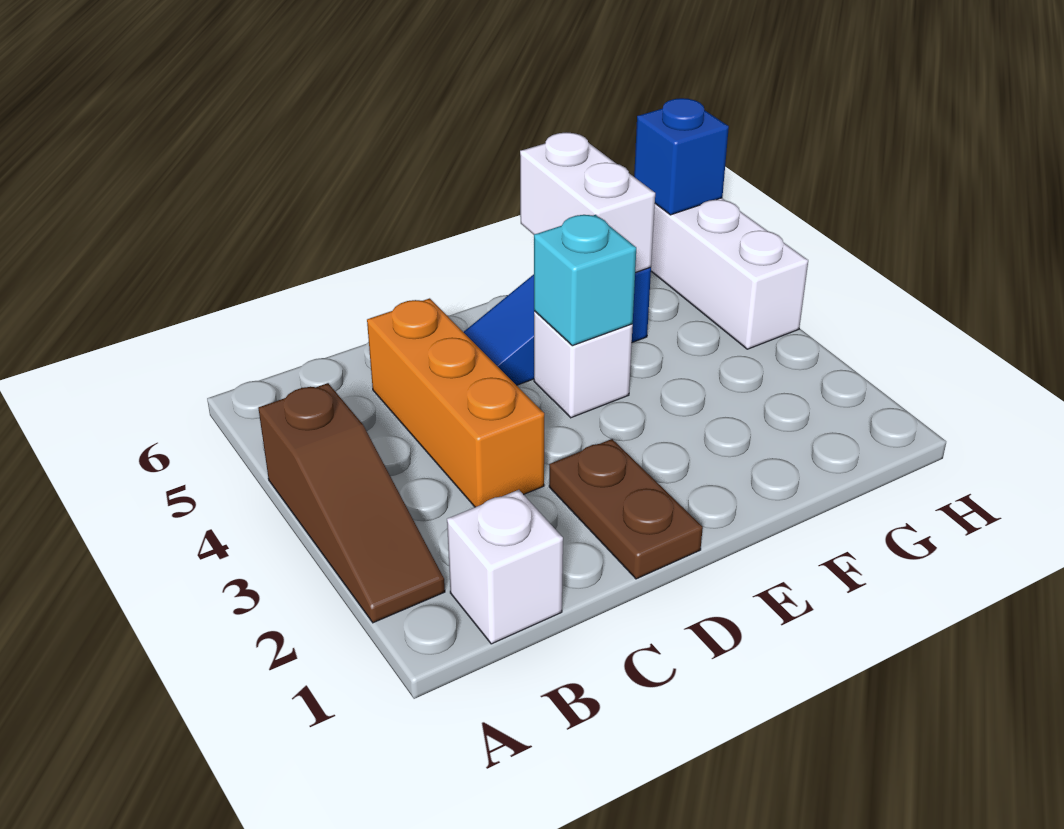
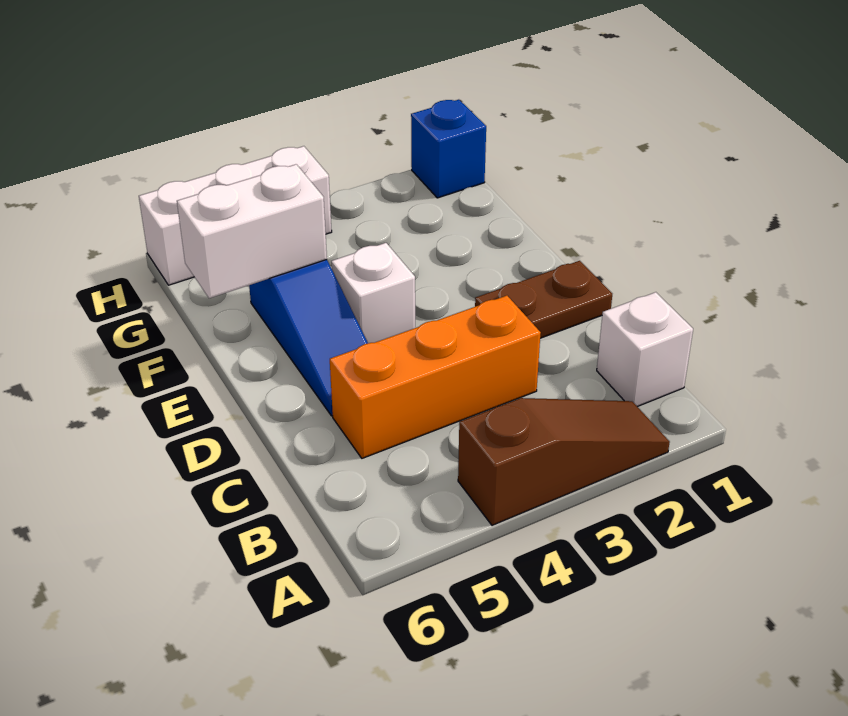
cyan 1x1 brick [534,215,636,346] -> none
blue 1x1 brick [634,98,729,215] -> blue 1x1 brick moved to [411,100,486,198]

